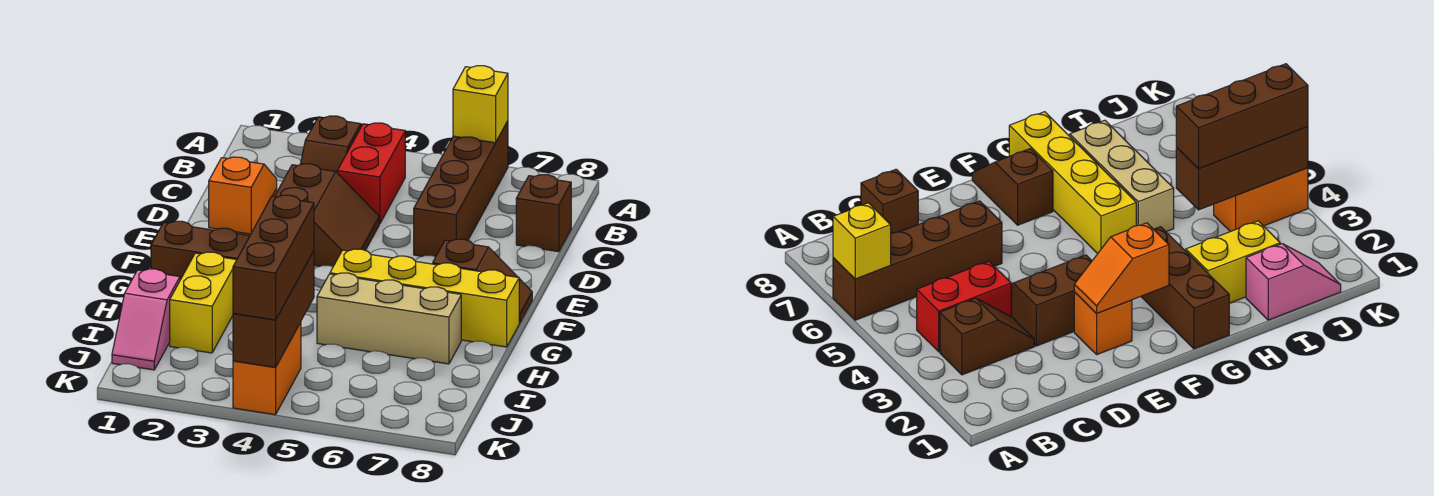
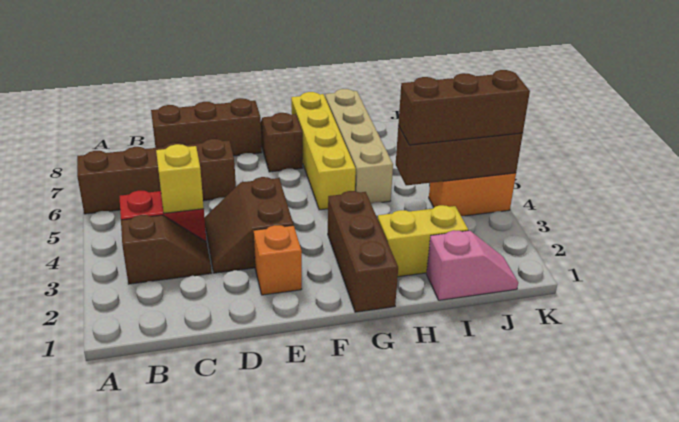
yellow 1x1 brick [453,66,508,143] -> yellow 1x1 brick moved to [156,144,204,213]
brown 1x1 brick [516,175,571,252] -> brown 1x3 brick [151,98,262,156]
brown 2x2 slope [275,164,379,267] -> brown 2x2 slope turned to [205,177,293,273]
orange 1x2 slope [209,157,277,234] -> none
tan 1x3 brick [317,273,461,364] -> tan 1x4 brick [325,89,393,204]

